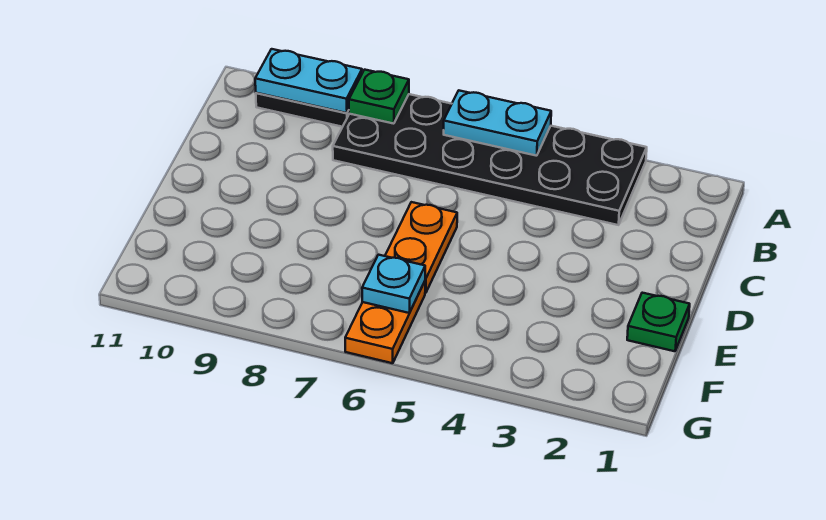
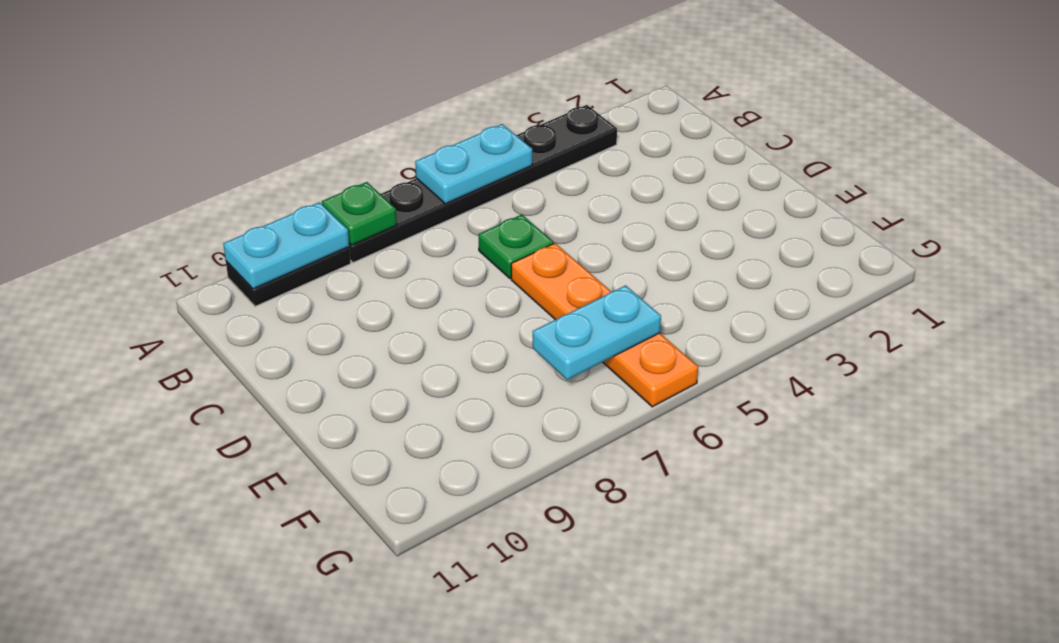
black 2x6 plate [333,94,647,225] -> black 1x6 plate [349,105,617,263]
green 1x1 plate [627,293,690,351] -> green 1x1 plate moved to [478,214,553,278]
cyan 1x1 plate [362,255,425,313] -> cyan 1x2 plate [533,285,661,380]

